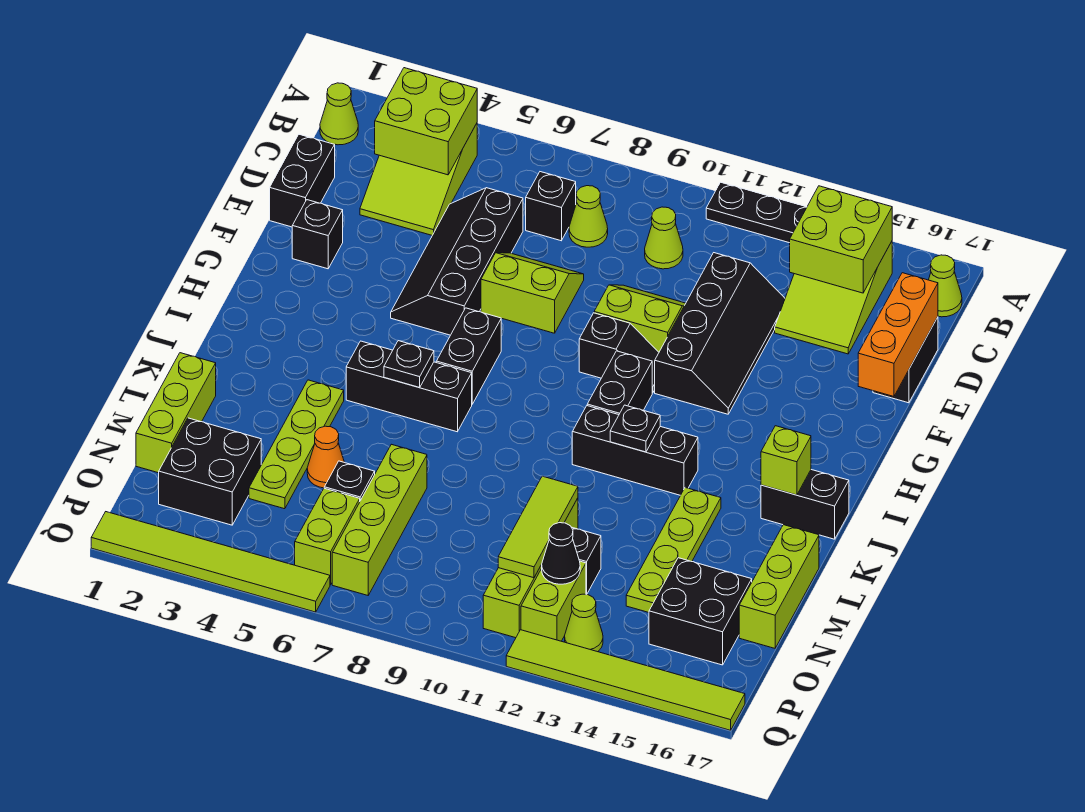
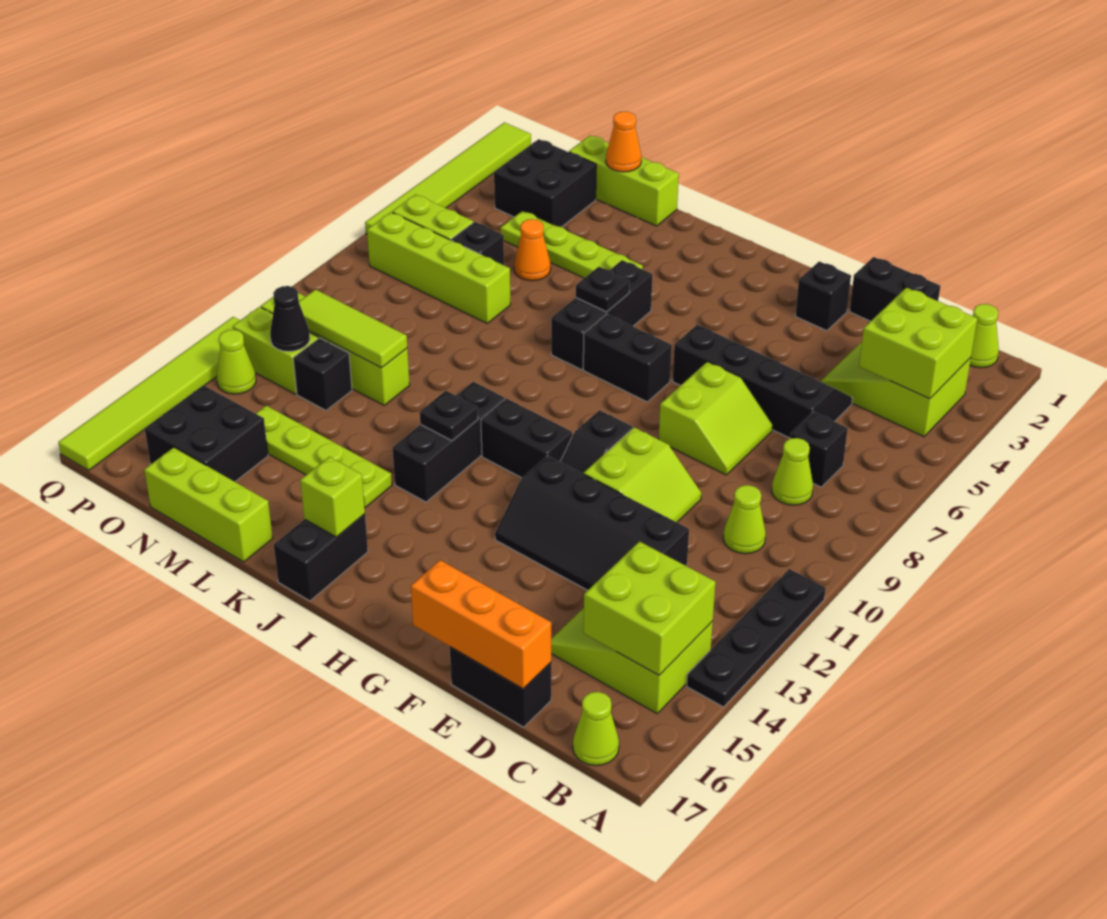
none -> orange 1x1 cone [606,111,641,172]

